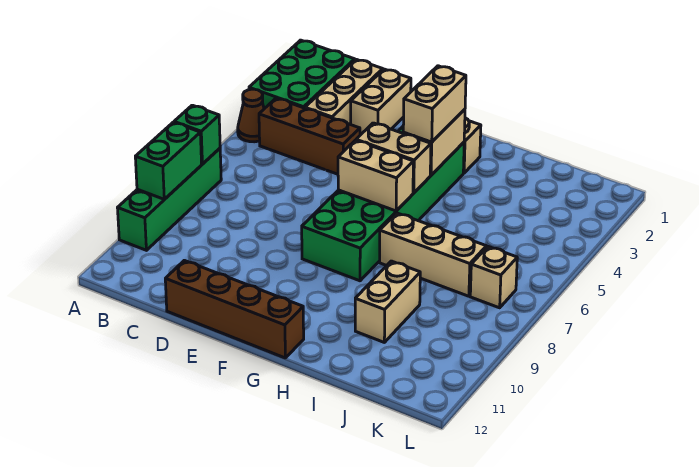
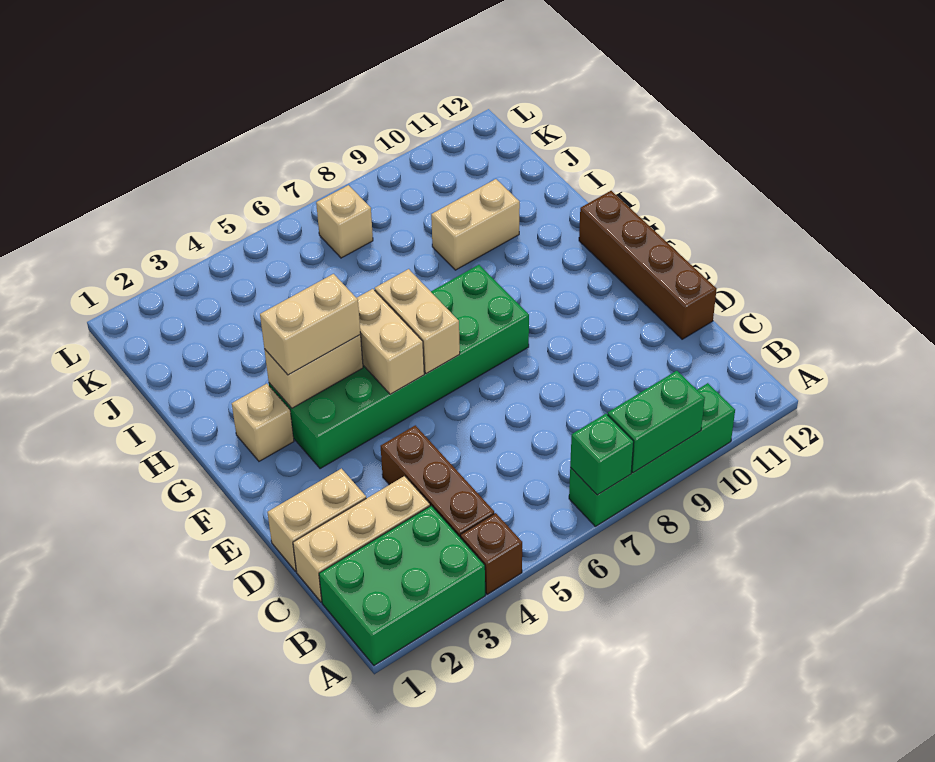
brown 1x1 cone [238,89,264,142] -> brown 1x1 brick [460,513,522,594]
tan 1x3 brick [380,213,486,296] -> none

